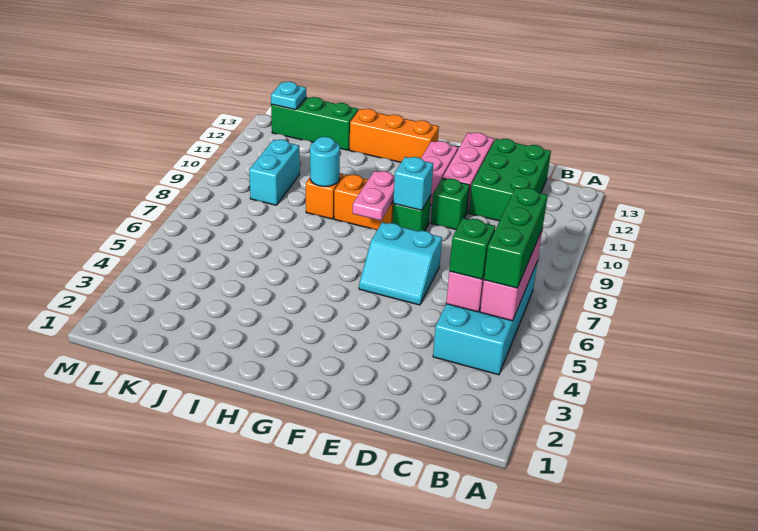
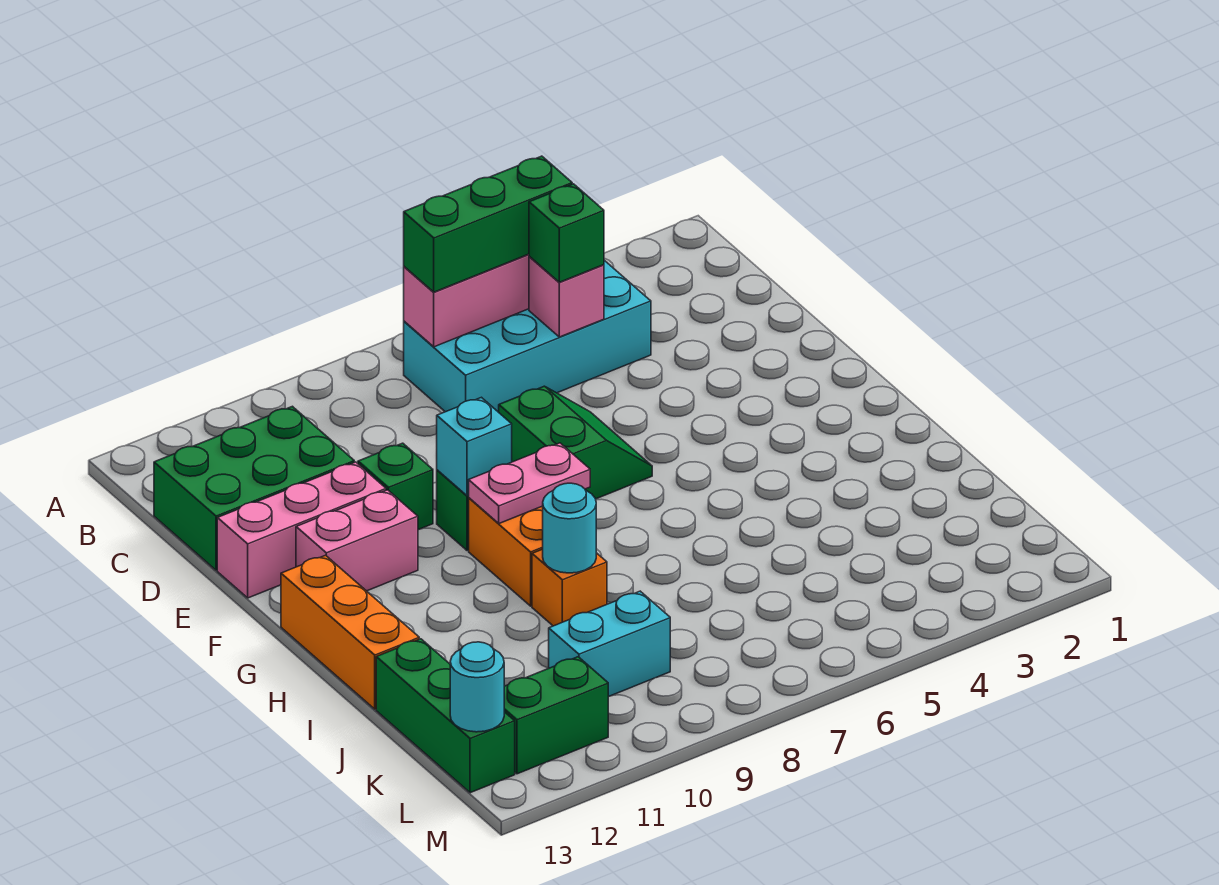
cyan 2x2 slope [359,222,442,305] -> green 2x2 slope [499,386,652,499]
none -> green 1x2 brick [504,657,608,774]
cyan 1x1 plate [271,82,306,110] -> cyan 1x1 round brick [450,642,504,732]

